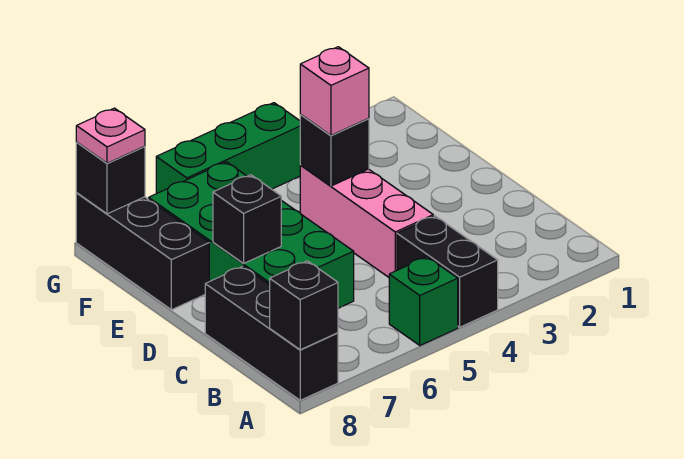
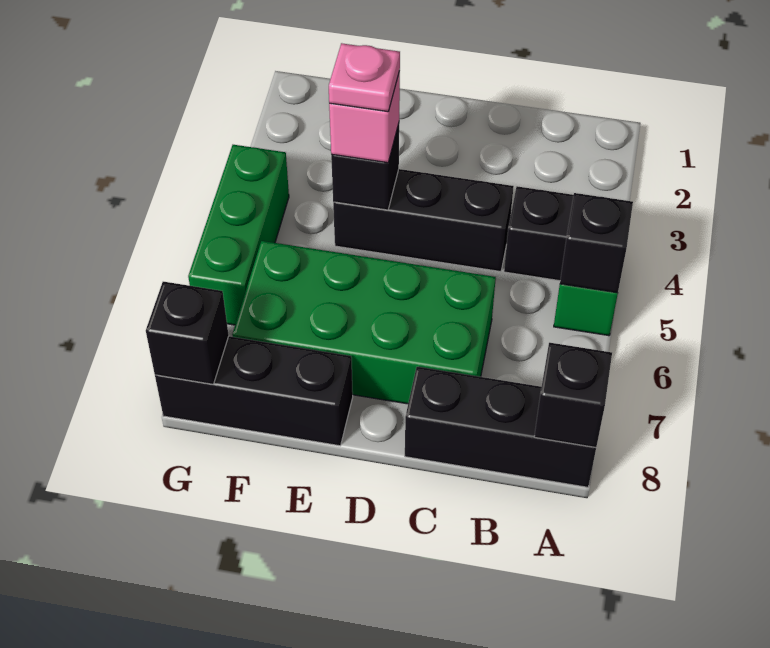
pink 1x3 brick [300,165,433,277] -> black 1x3 brick [333,169,514,272]
black 1x1 brick [213,175,281,263] -> black 1x1 brick moved to [560,193,633,293]
pink 1x1 plate [76,108,145,163] -> pink 1x1 plate moved to [329,43,400,112]

